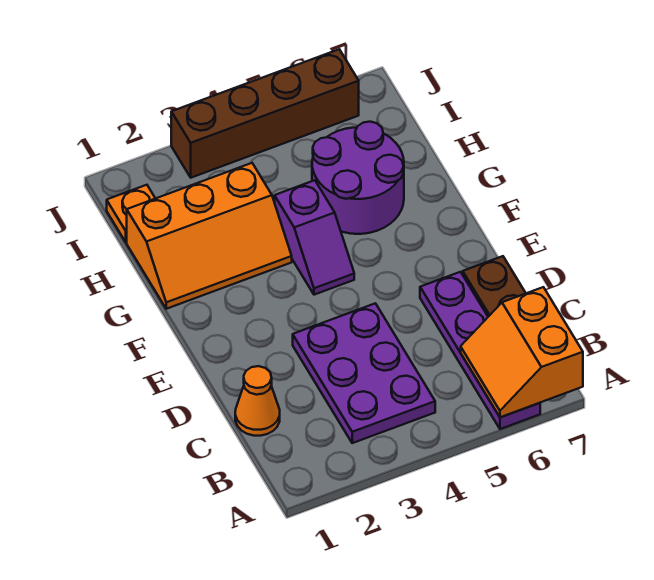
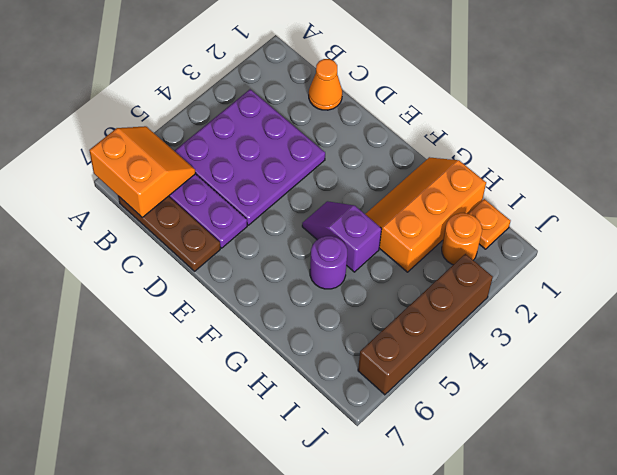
purple 2x3 plate [293,303,435,443] -> purple 3x3 plate [175,89,325,225]
purple 2x2 round brick [312,122,404,234] -> purple 1x1 round brick [310,236,347,289]
none -> orange 1x1 round brick [442,213,482,265]

